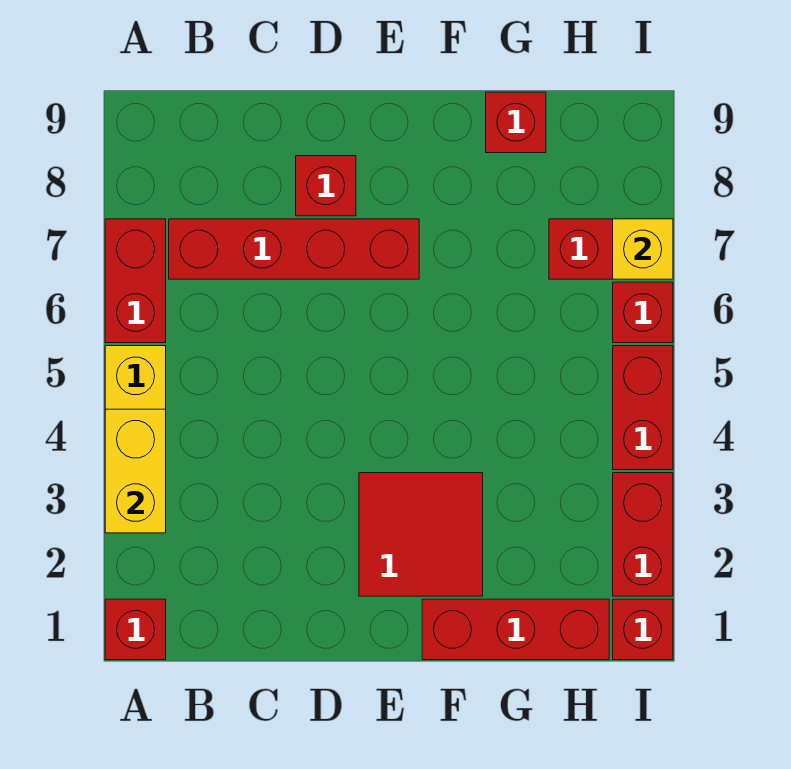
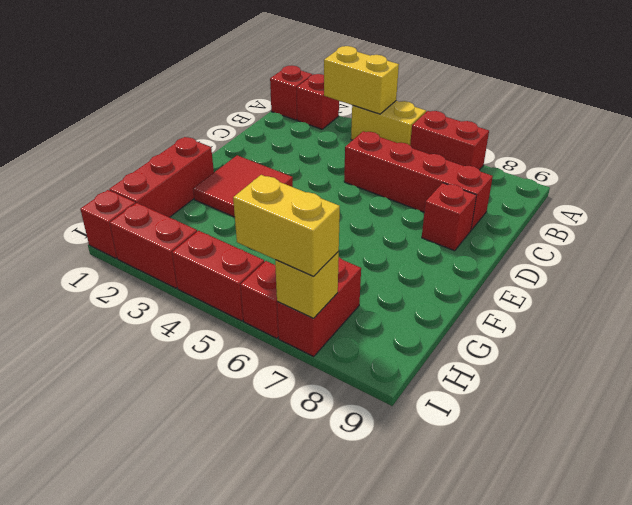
red 1x4 brick [169,219,419,279] -> red 1x4 brick turned to [344,131,493,230]
red 1x1 brick [486,92,546,153] -> red 1x1 brick moved to [297,74,339,129]
none -> yellow 1x2 brick [233,175,340,276]

